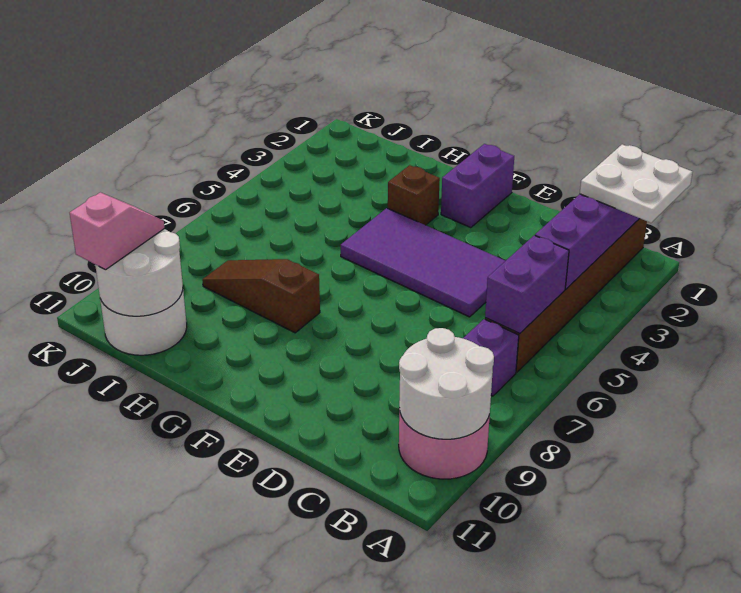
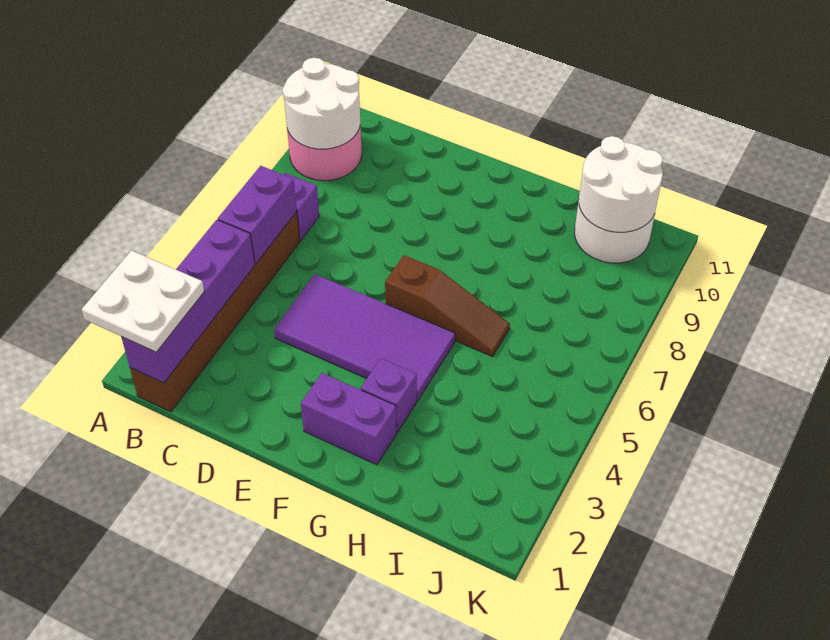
purple 1x2 brick [441,144,514,228] -> purple 1x2 brick turned to [301,373,397,465]
brown 1x1 brick [388,165,440,225] -> purple 1x1 brick [361,358,417,432]
brown 1x3 slope [202,259,320,333] -> brown 1x3 slope moved to [385,255,510,356]
pink 1x2 slope [70,192,165,270] -> none

